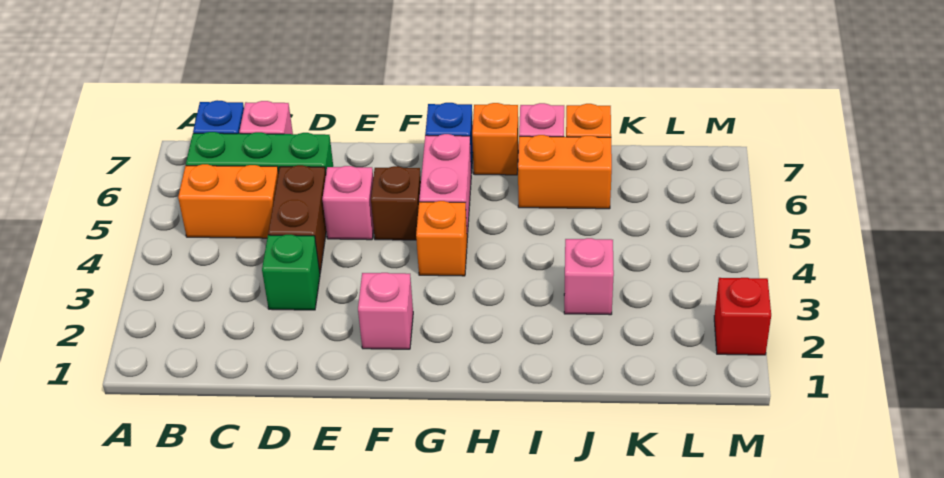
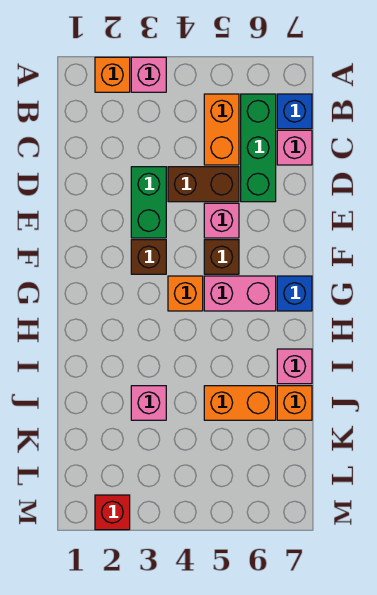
green 1x1 brick [262,235,320,310] -> green 1x2 brick [131,167,166,238]
pink 1x1 brick [358,273,413,349] -> pink 1x1 brick moved to [131,57,166,92]
none -> brown 1x1 brick [131,240,166,274]
orange 1x1 brick [472,103,518,175] -> orange 1x1 brick moved to [95,57,130,92]
orange 1x2 brick [518,135,612,209] -> orange 1x2 brick turned to [204,386,276,420]

